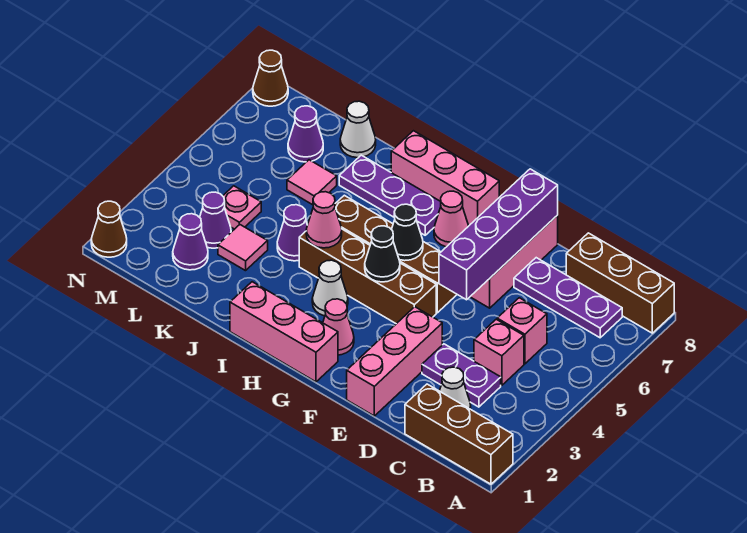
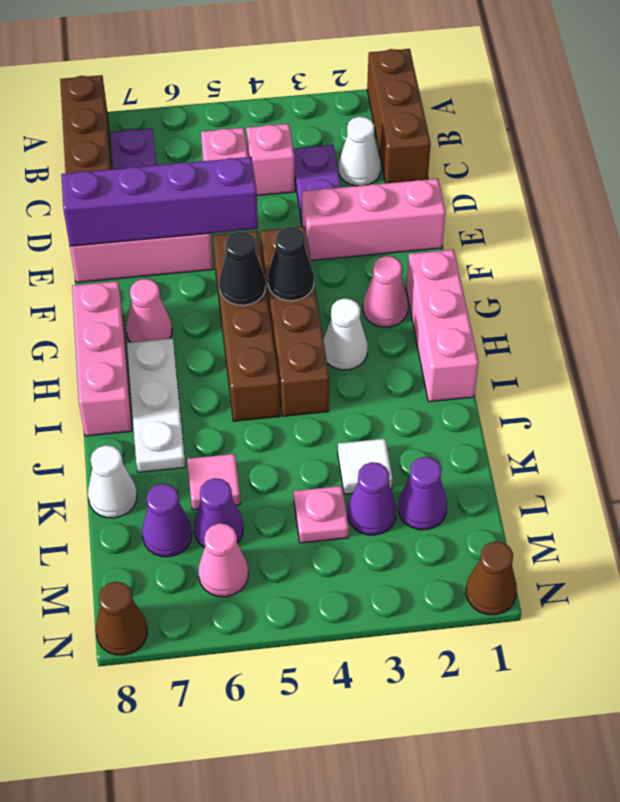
purple 1x3 plate [339,155,441,235] -> white 1x3 plate [127,338,185,472]
pink 1x1 cone [306,192,342,248] -> pink 1x1 cone moved to [198,523,248,597]
purple 1x1 cone [277,205,307,261] -> purple 1x1 cone moved to [194,478,243,548]
pink 1x1 tile [218,225,268,271] -> white 1x1 tile [338,439,393,494]

